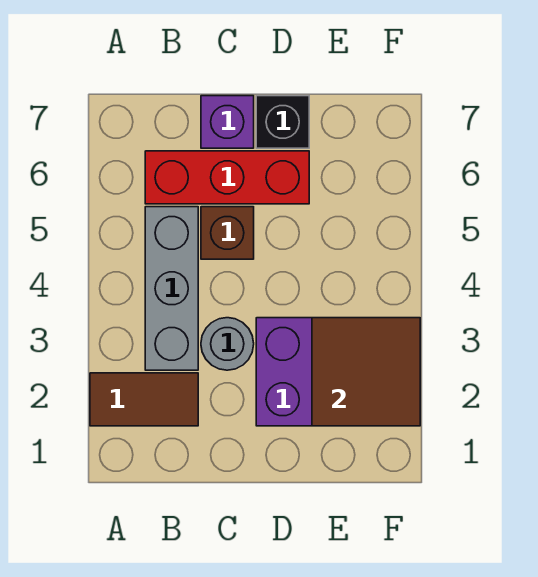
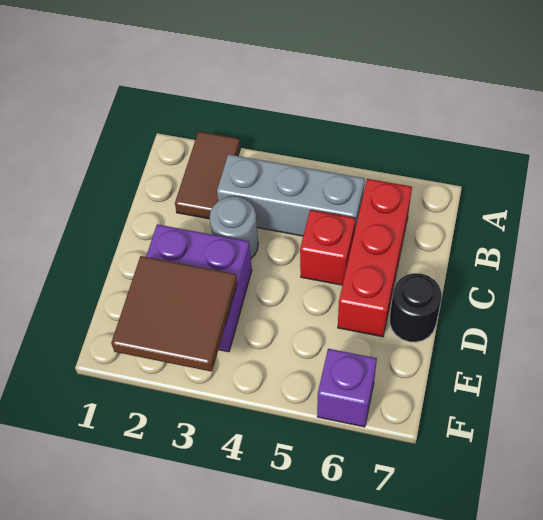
brown 1x1 brick [201,207,254,259] -> red 1x1 brick [300,210,356,285]
purple 1x1 brick [201,96,254,148] -> purple 1x1 brick moved to [317,349,377,427]
black 1x1 brick [256,96,309,148] -> black 1x1 round brick [390,273,442,342]

